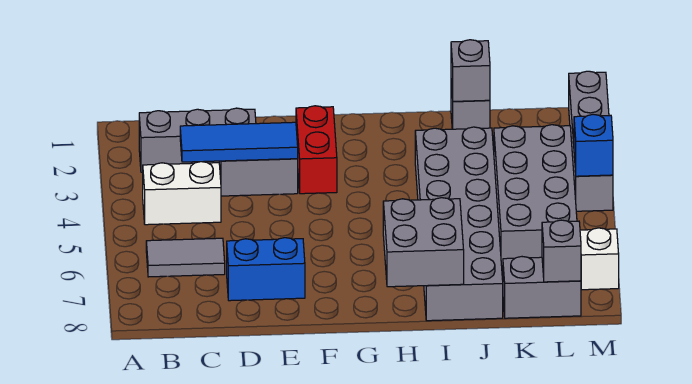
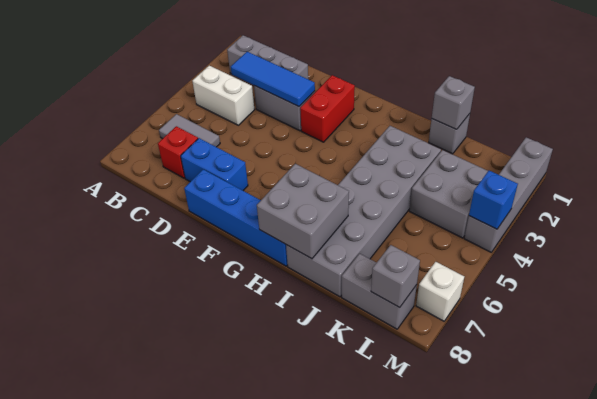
none -> red 1x1 brick [158,126,198,178]
none -> blue 1x4 brick [184,169,288,266]
grey 2x4 brick [494,125,577,266] -> grey 2x2 brick [409,150,488,238]

